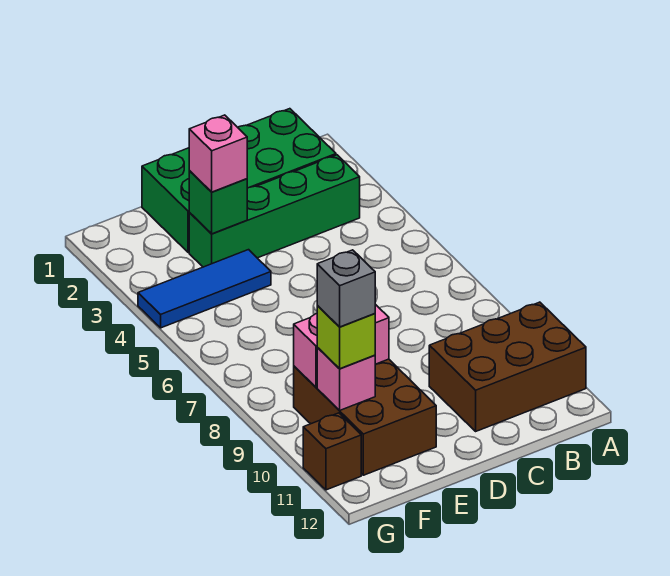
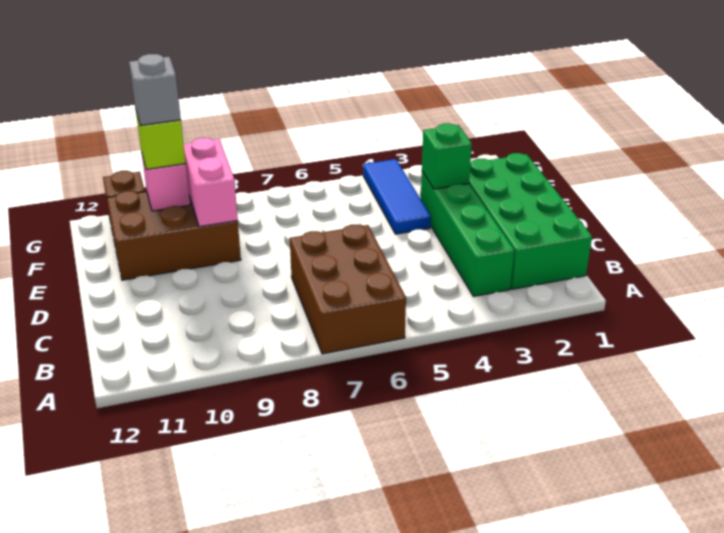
brown 2x3 brick [429,302,586,431] -> brown 2x3 brick moved to [290,225,406,354]
pink 1x1 brick [189,115,247,192] -> none

